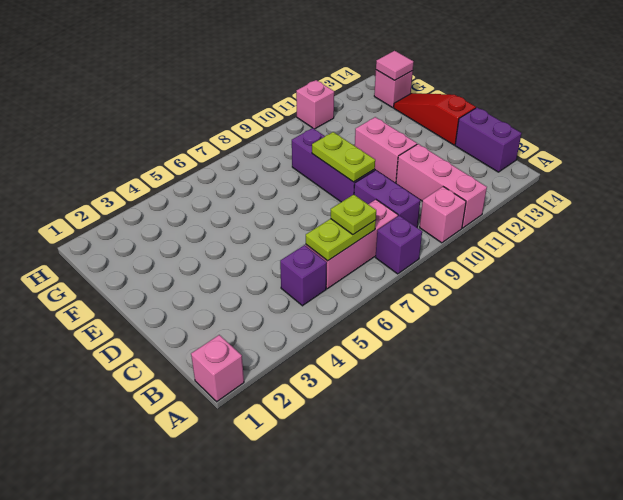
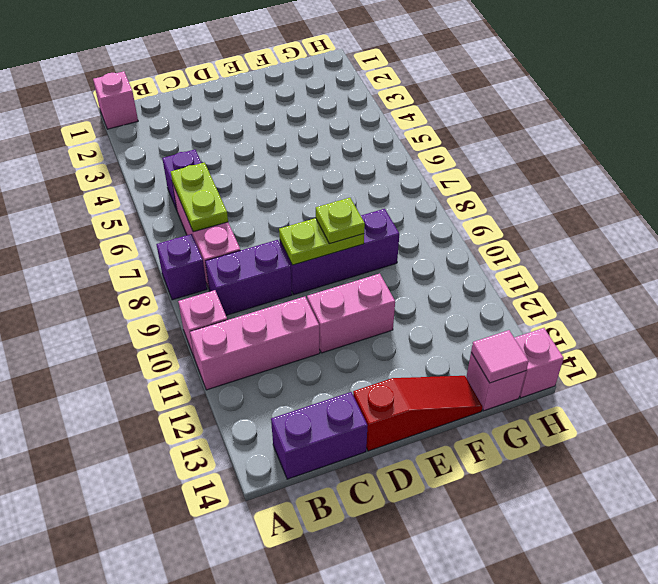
lime 1x1 plate [331,195,376,235] -> lime 1x1 plate moved to [316,198,365,244]
pink 1x1 brick [296,80,334,129] -> pink 1x1 brick moved to [515,328,564,398]

